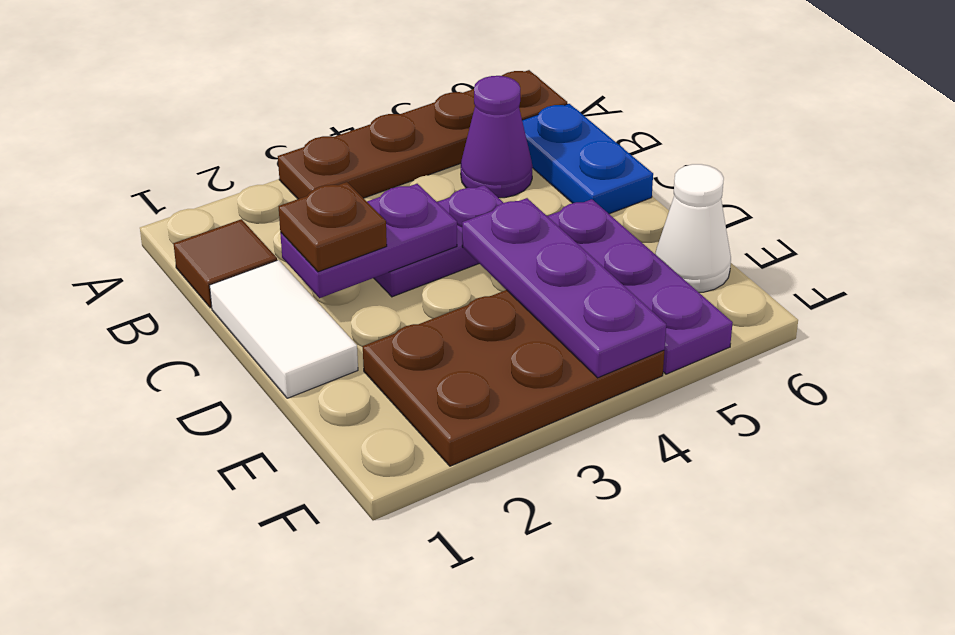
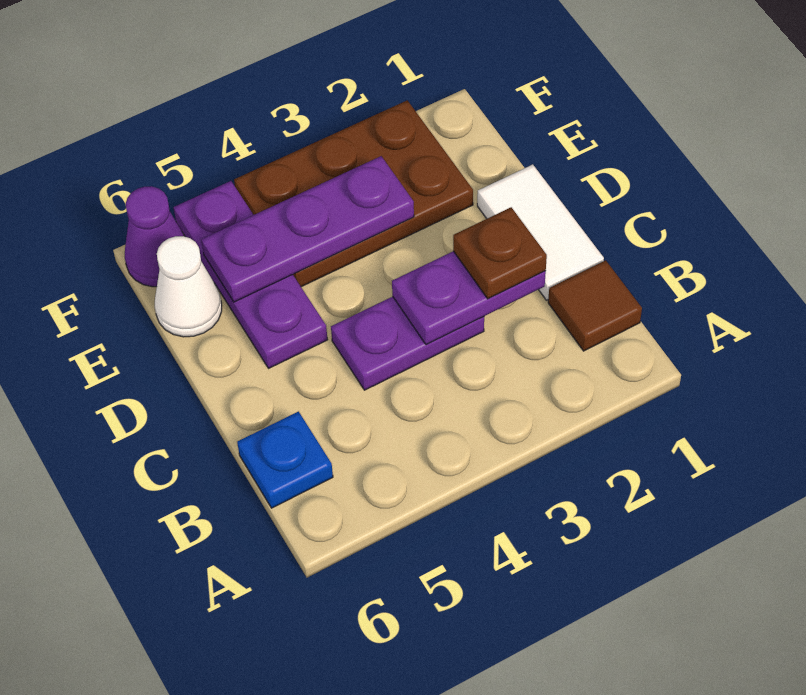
brown 1x4 plate [278,70,567,199] -> none
purple 1x1 cone [461,76,533,198] -> purple 1x1 cone moved to [125,186,185,287]
blue 1x2 plate [522,104,653,214] -> blue 1x1 plate [237,412,333,508]
purple 1x3 plate [462,198,666,378] -> purple 1x3 plate turned to [201,156,414,302]

